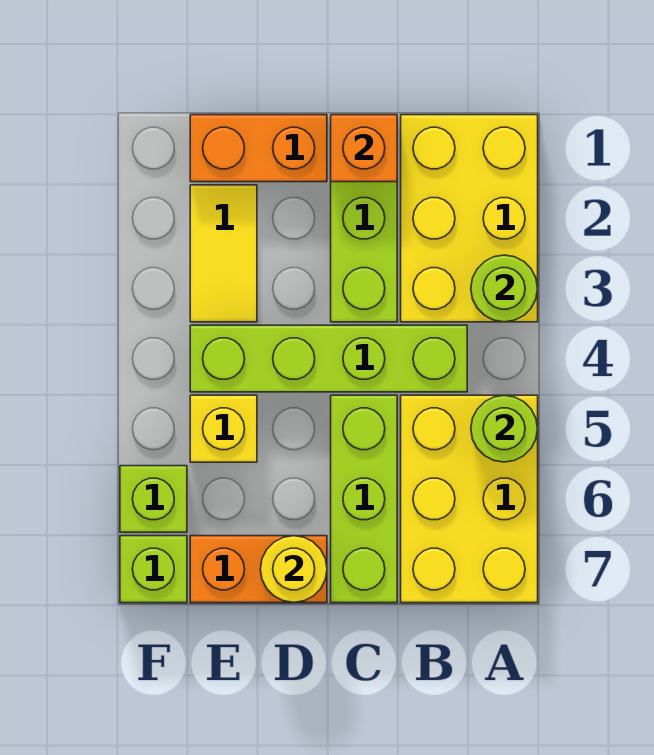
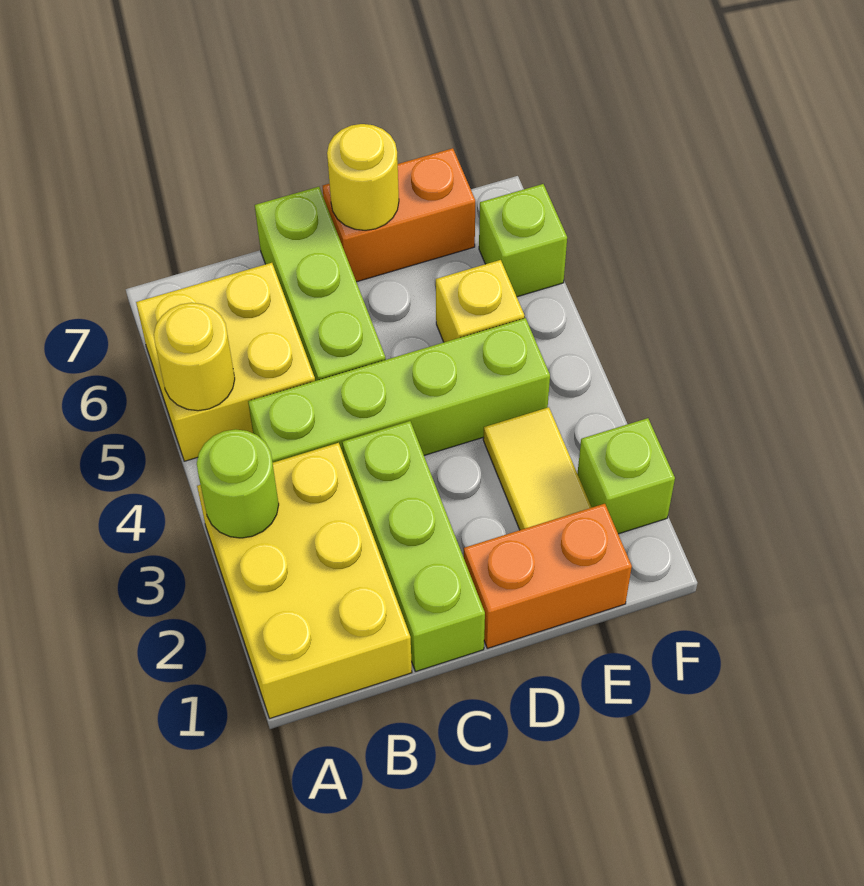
yellow 2x3 brick [401,395,538,603] -> yellow 2x2 brick [136,263,315,461]
lime 1x1 round brick [471,395,538,462] -> yellow 1x1 round brick [154,303,235,411]
orange 1x1 brick [331,115,397,182] -> none
lime 1x1 brick [120,536,187,603] -> lime 1x1 brick moved to [577,418,675,534]

